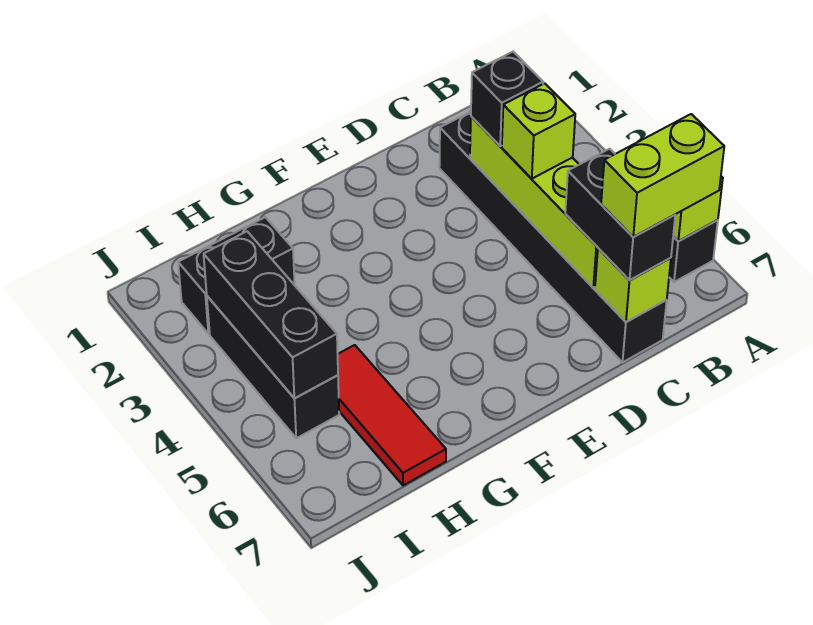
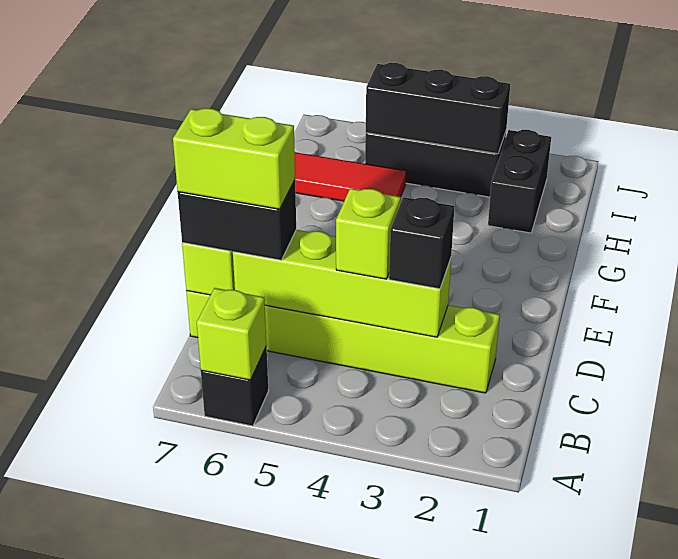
lime 1x2 brick [601,114,724,237] -> lime 1x2 brick turned to [173,108,295,209]
black 1x6 brick [439,112,667,362] -> lime 1x6 brick [186,291,500,393]

